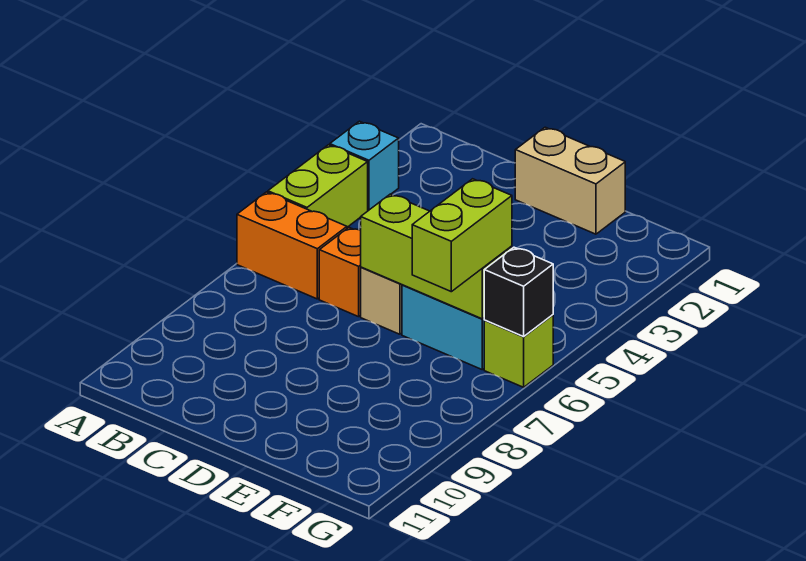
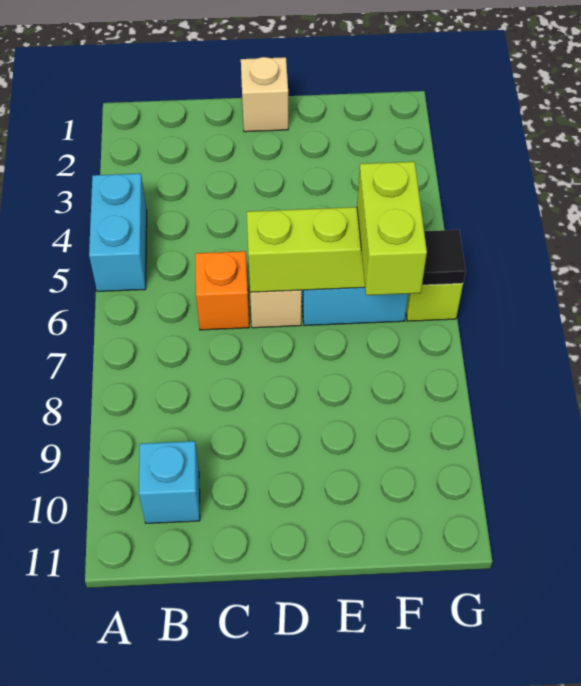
cyan 1x1 brick [330,121,399,211] -> cyan 1x1 brick moved to [139,441,200,523]
lime 1x2 brick [268,145,368,227] -> cyan 1x2 brick [89,173,147,291]
orange 1x2 brick [237,192,347,299] -> none
tan 1x2 brick [515,127,625,234] -> tan 1x1 brick [241,57,288,132]
black 1x1 brick [484,247,553,337] -> black 1x1 tile [422,230,466,285]

